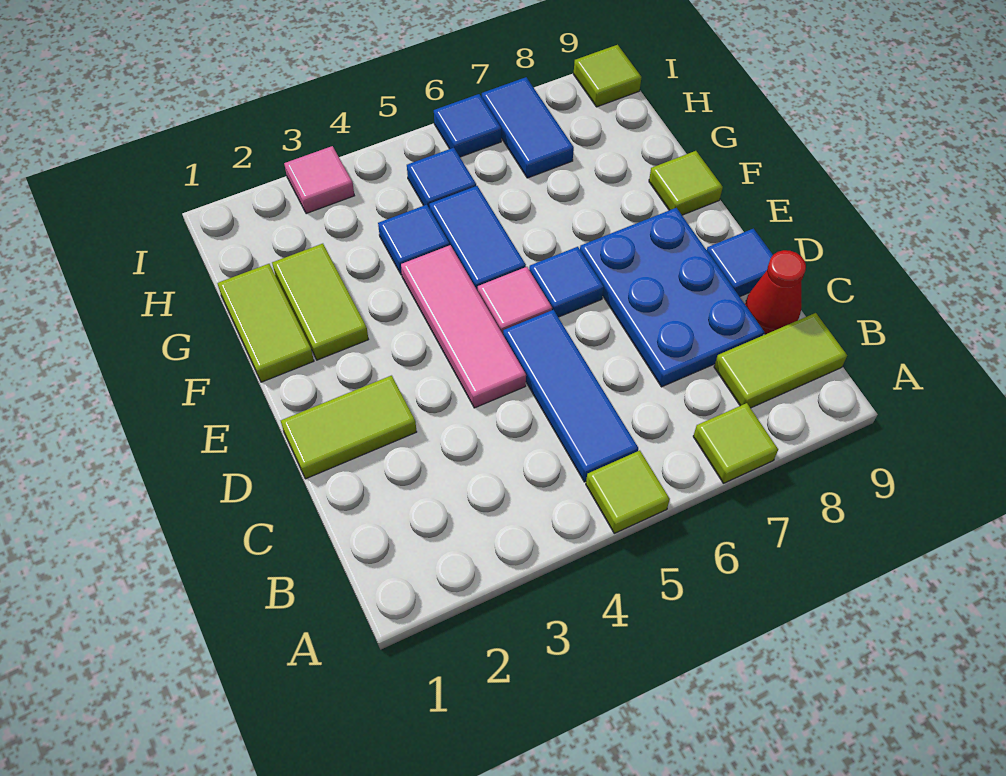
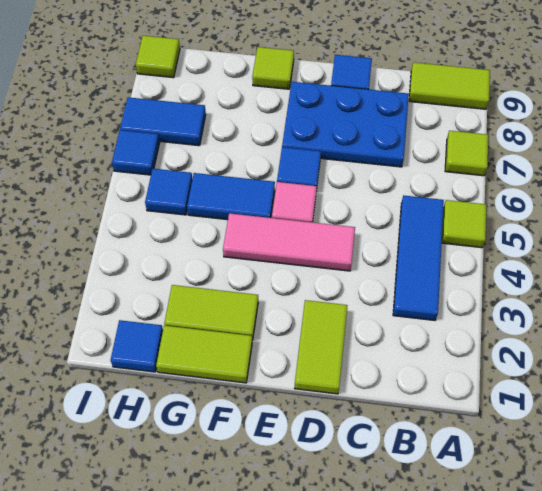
blue 1x3 tile [503,310,638,482] -> blue 1x3 tile turned to [393,195,444,320]
lime 1x2 tile [714,313,847,408] -> lime 1x2 tile turned to [409,62,490,109]
red 1x1 cone [745,250,806,334] -> none
blue 1x1 tile [378,205,449,275] -> blue 1x1 tile moved to [111,320,163,372]
pink 1x1 tile [284,146,354,214] -> none

